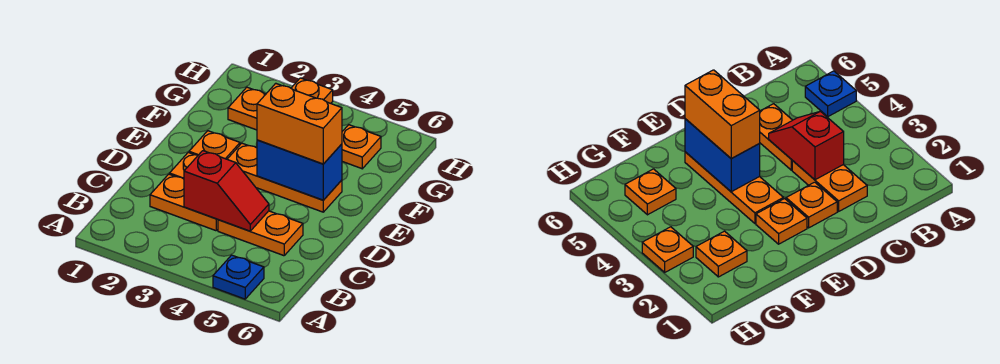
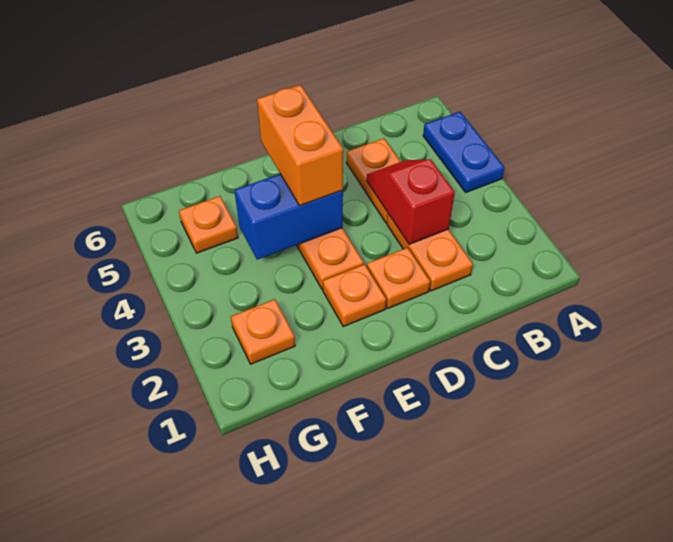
blue 1x1 plate [213,255,264,299] -> blue 1x2 plate [423,112,504,192]
blue 1x2 brick [257,140,342,200] -> blue 1x2 brick turned to [234,174,343,260]
orange 1x1 plate [291,78,333,103] -> none

